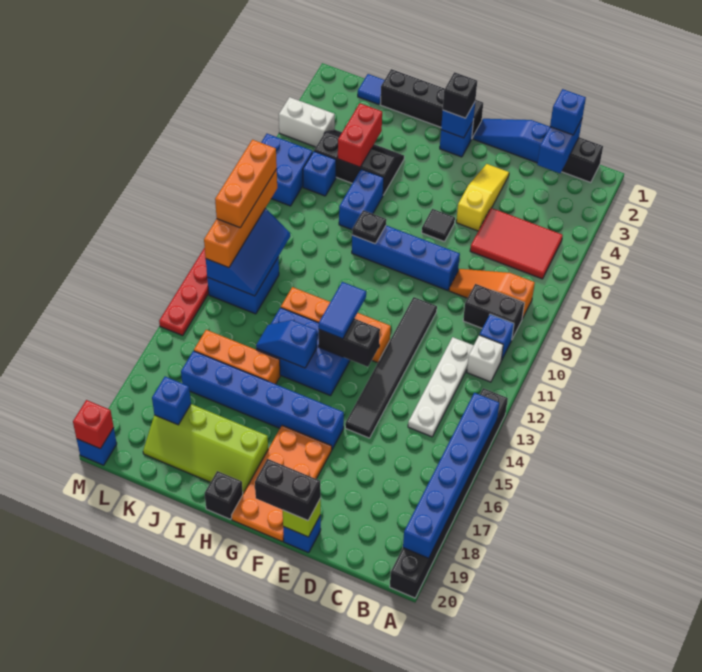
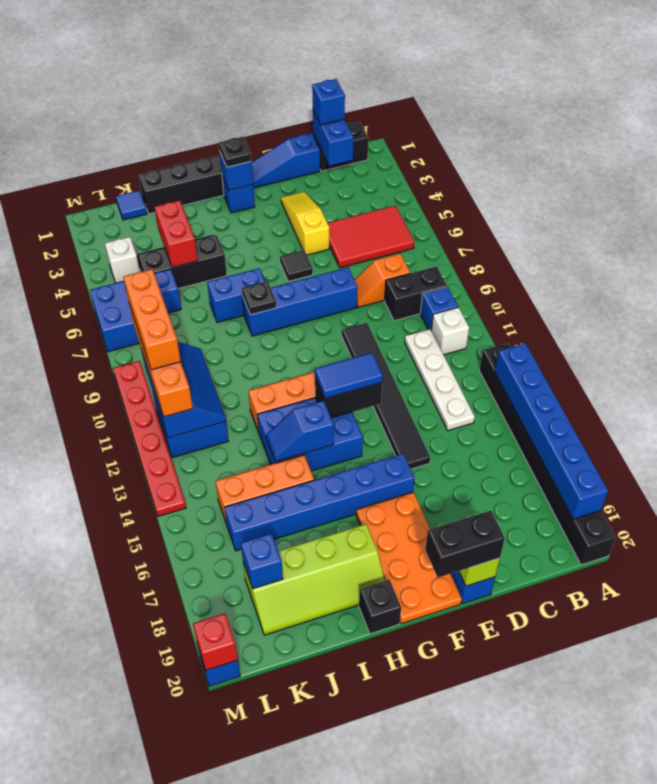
orange 1x3 slope [449,269,535,319] -> orange 1x2 slope [355,254,410,307]
black 1x1 brick [443,72,477,118] -> black 1x1 plate [219,137,251,167]
blue 1x2 tile [319,282,366,339] -> blue 1x2 tile turned to [315,353,383,399]
blue 1x2 brick [339,169,384,230] -> blue 1x2 brick turned to [207,268,265,323]
white 1x2 brick [279,97,335,147] -> white 1x1 brick [105,237,140,283]

